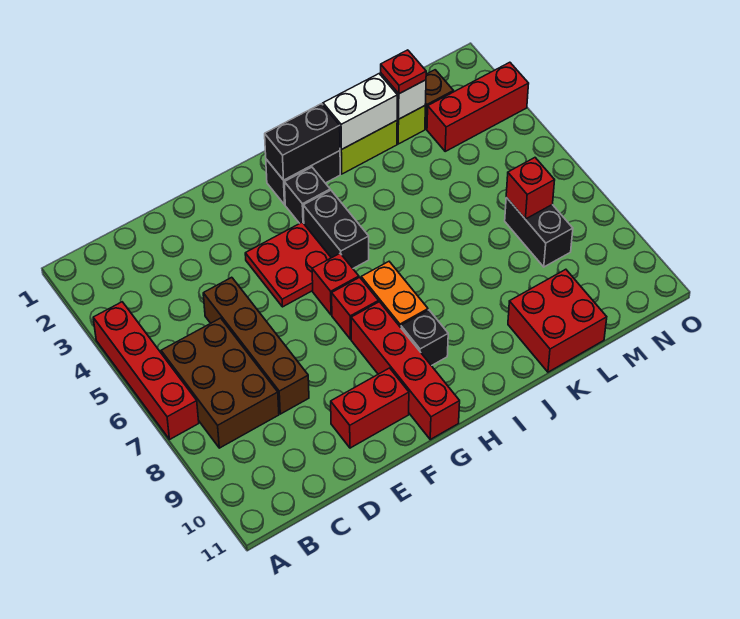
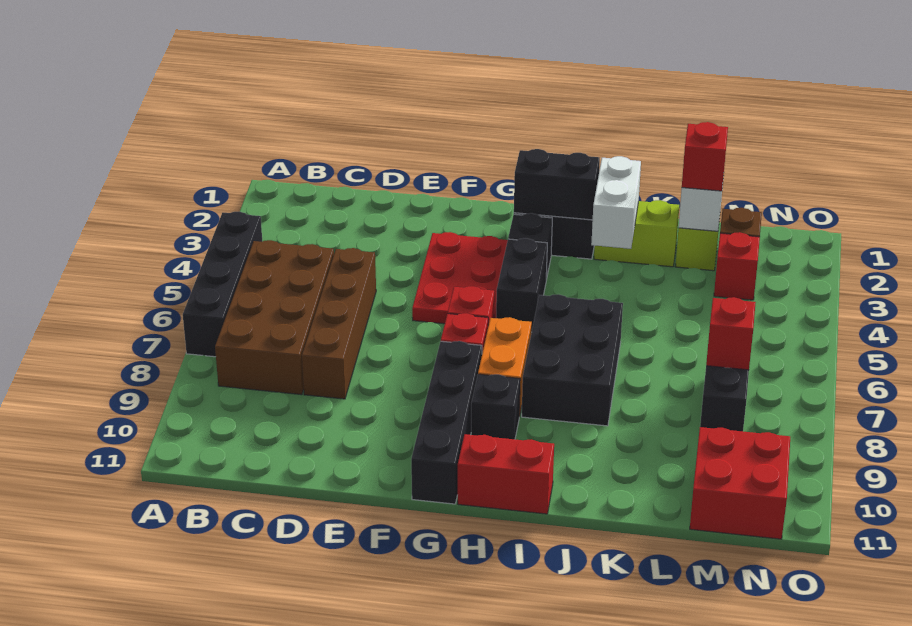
red 1x4 brick [93,302,199,439] -> black 1x4 brick [183,212,262,357]
brown 2x3 brick [161,318,279,448] -> brown 2x4 brick [215,240,334,395]
red 1x2 brick [331,368,409,448] -> red 1x2 brick moved to [458,434,554,514]
red 2x2 plate [245,222,331,307] -> red 2x3 plate [412,232,508,324]
red 1x4 brick [351,302,460,439] -> black 1x4 brick [411,341,482,504]
none -> black 2x3 brick [522,294,623,426]
white 1x2 brick [323,74,398,150] -> white 1x2 brick turned to [591,156,641,249]
red 2x2 brick [508,269,607,372] -> red 2x2 brick moved to [690,427,790,539]
red 1x1 plate [381,50,426,94] -> red 1x1 brick [682,122,728,191]
red 1x3 brick [427,62,529,151] -> red 1x1 brick [714,232,760,300]

